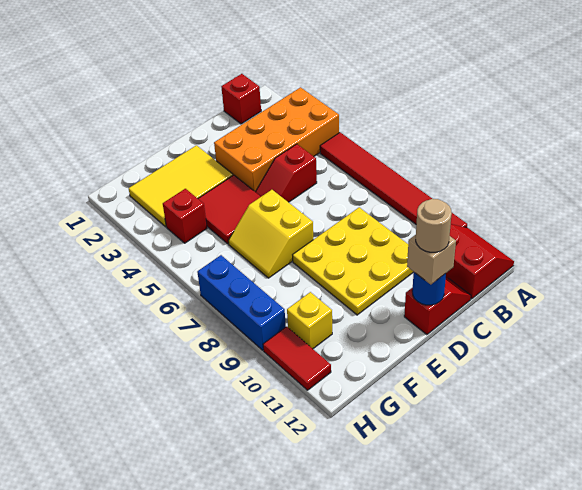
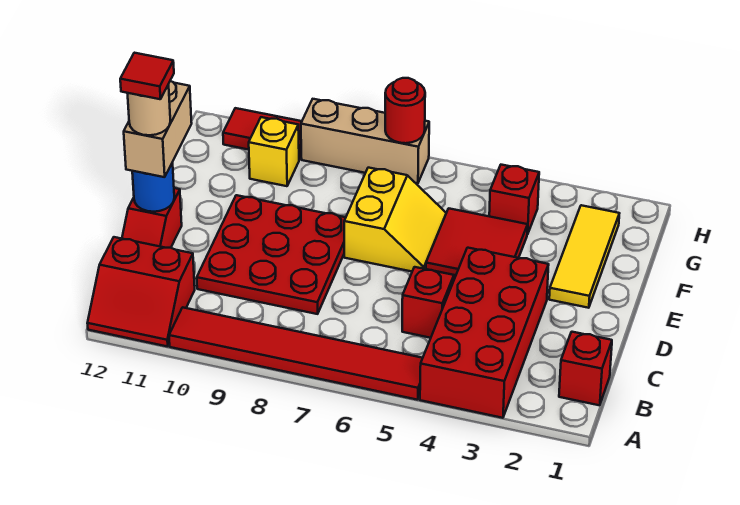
orange 2x4 brick [214,87,339,192] -> red 2x4 brick [420,248,549,418]
yellow 3x3 plate [293,207,413,315] -> red 3x3 plate [197,195,346,314]
tan 1x1 brick [407,235,456,285] -> tan 1x2 brick [124,81,192,177]
none -> red 1x1 tile [120,53,174,99]
yellow 2x3 tile [129,145,233,227] -> yellow 1x3 tile [549,205,619,308]
yellow 2x2 slope [228,190,313,278] -> yellow 2x2 slope turned to [344,168,446,272]
blue 1x3 brick [197,255,286,350] -> tan 1x3 brick [301,99,429,183]
none -> red 1x1 round brick [385,78,425,143]

